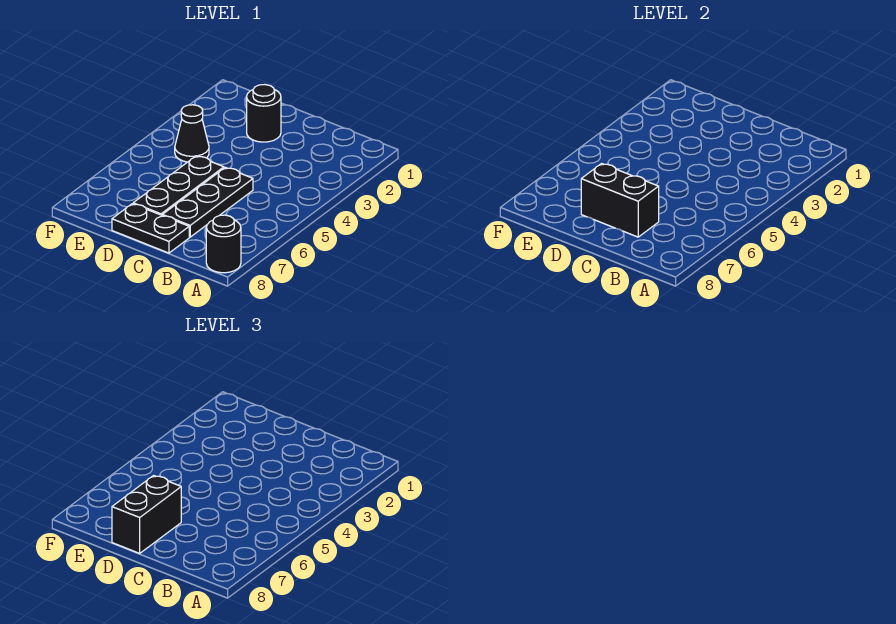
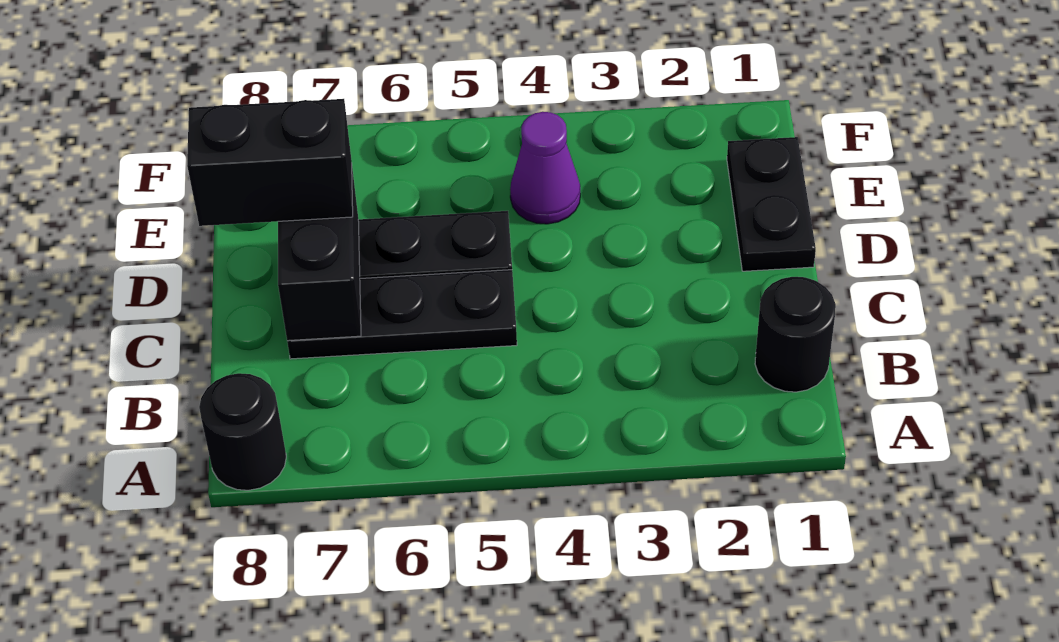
black 1x2 plate [112,204,189,253] -> black 1x2 plate moved to [727,137,816,271]
black 1x1 round brick [247,85,281,142] -> black 1x1 round brick moved to [755,277,836,392]
black 1x1 cone [175,105,209,162] -> purple 1x1 cone [510,112,580,224]

